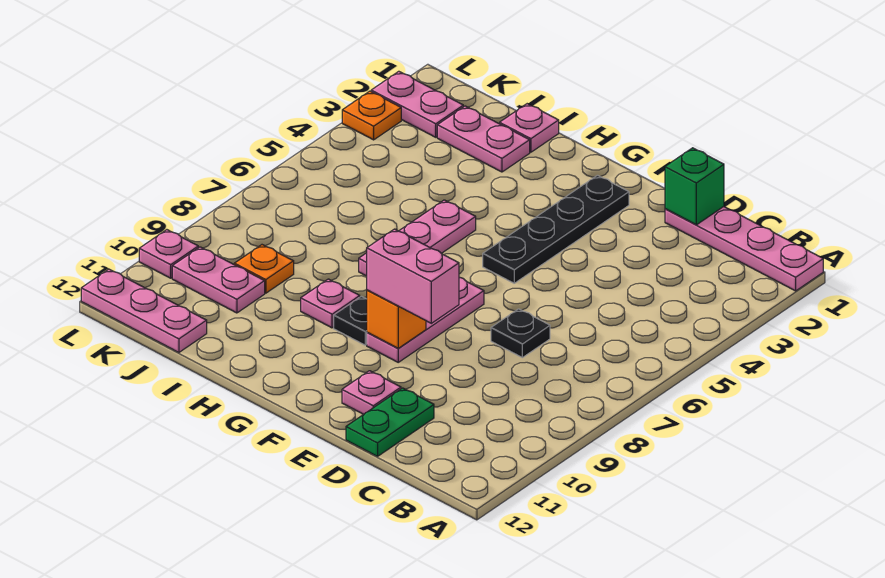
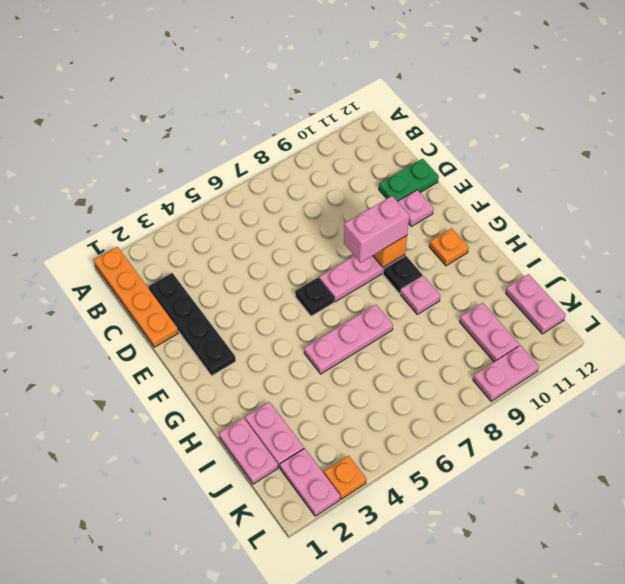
pink 1x4 plate [665,207,823,291] -> orange 1x4 plate [94,247,178,347]
green 1x1 brick [665,148,724,225] -> none
black 1x1 plate [491,309,550,358] -> black 1x1 plate moved to [295,278,334,316]
pink 1x2 brick [367,229,459,323] -> pink 1x2 brick turned to [344,196,409,263]
black 1x4 plate [483,175,629,283] -> black 1x4 plate turned to [149,273,236,376]
pink 1x1 plate [500,104,559,152] -> pink 1x2 plate [219,418,278,484]
orange 1x1 plate [234,245,294,293] -> orange 1x1 plate moved to [429,228,469,266]
pink 1x3 plate [81,269,207,352] -> pink 1x2 plate [506,274,566,334]
pink 1x1 plate [139,230,198,278] -> pink 1x2 plate [473,345,539,401]

